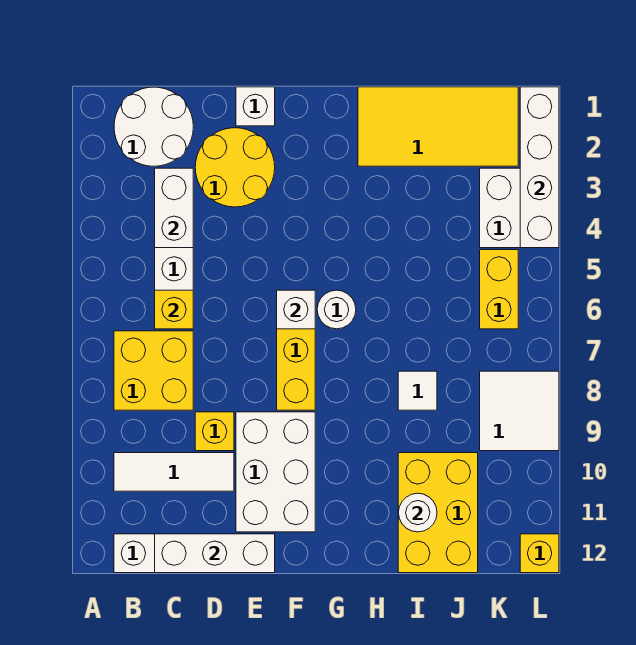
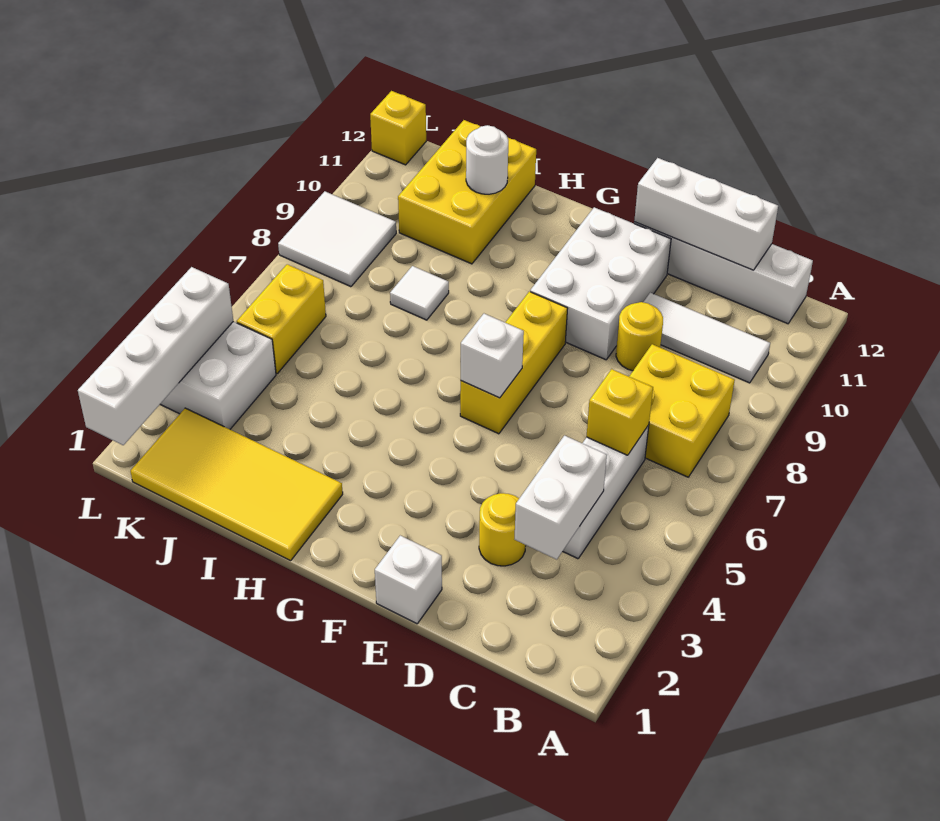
white 2x2 round brick [114,87,193,166] -> none
yellow 2x2 round brick [195,128,275,207] -> yellow 1x1 round brick [479,493,526,566]
yellow 1x1 brick [195,412,234,451] -> yellow 1x1 round brick [616,302,663,371]
white 1x1 round brick [317,290,356,329] -> none

